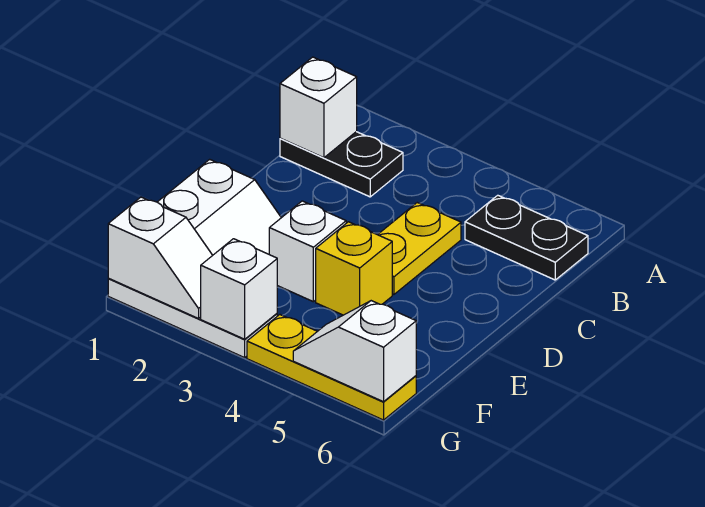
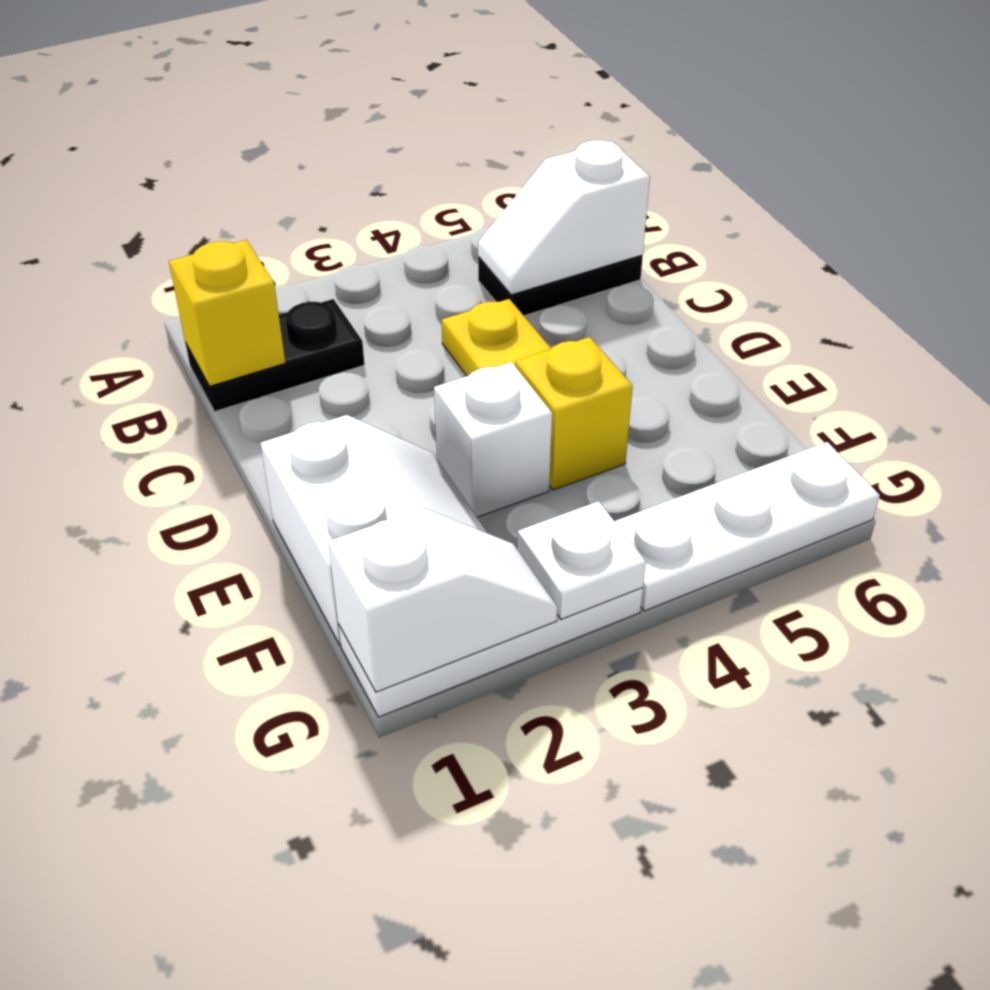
white 1x1 brick [280,57,357,158] -> yellow 1x1 brick [169,240,285,386]
white 1x1 brick [201,239,277,339] -> white 1x1 plate [517,501,646,619]
yellow 1x3 plate [247,315,416,420] -> white 1x3 plate [615,442,880,611]
white 1x2 slope [293,301,416,402] -> white 1x2 slope moved to [478,140,650,295]

